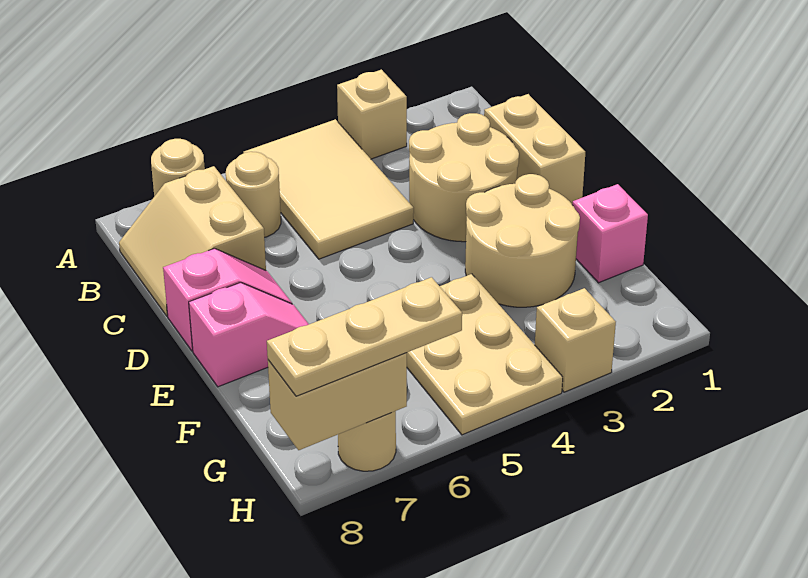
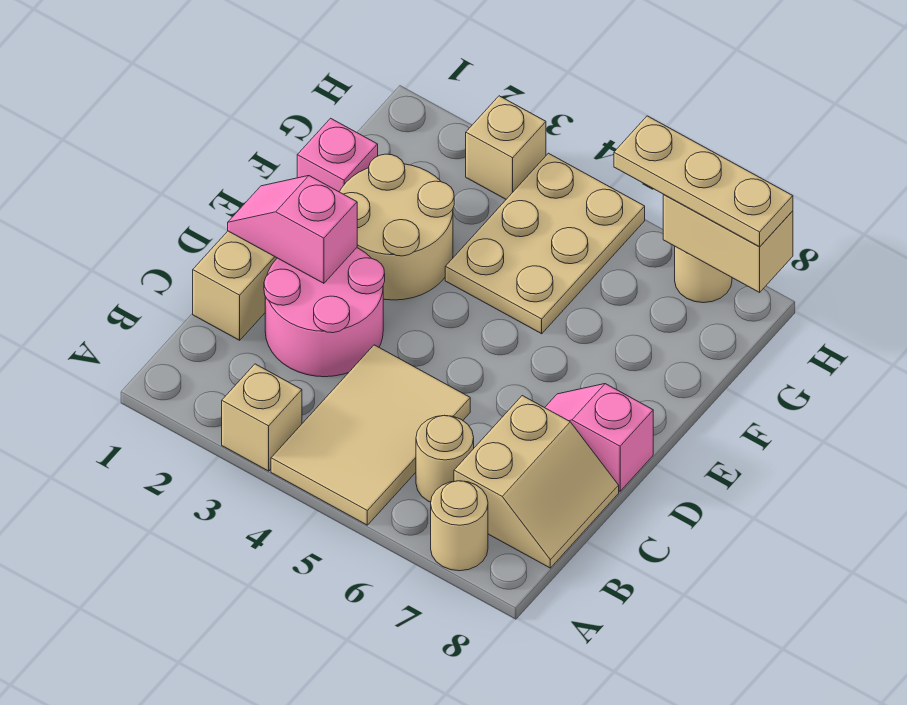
tan 2x2 round brick [409,113,519,242] -> pink 2x2 round brick [264,248,385,377]
pink 1x2 slope [189,283,309,387] -> pink 1x2 slope moved to [228,176,357,283]

